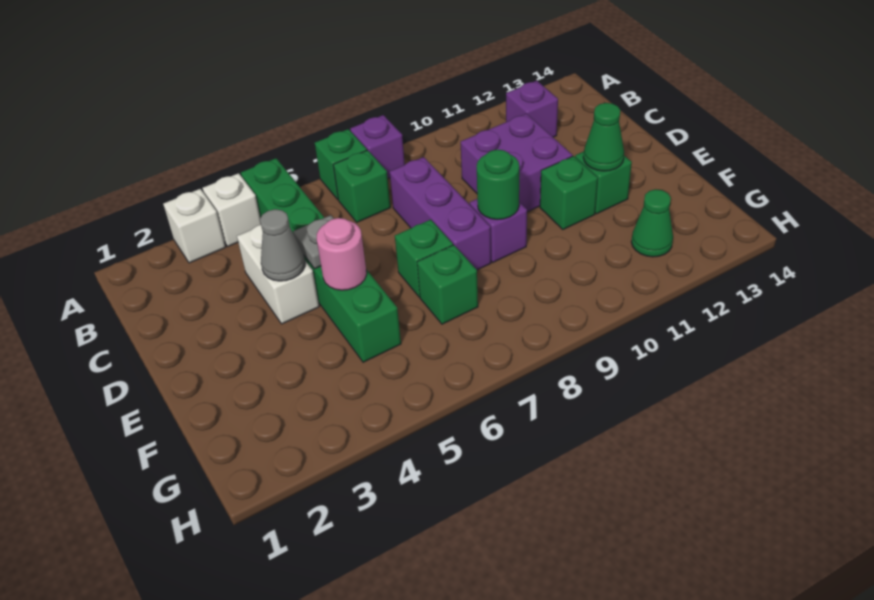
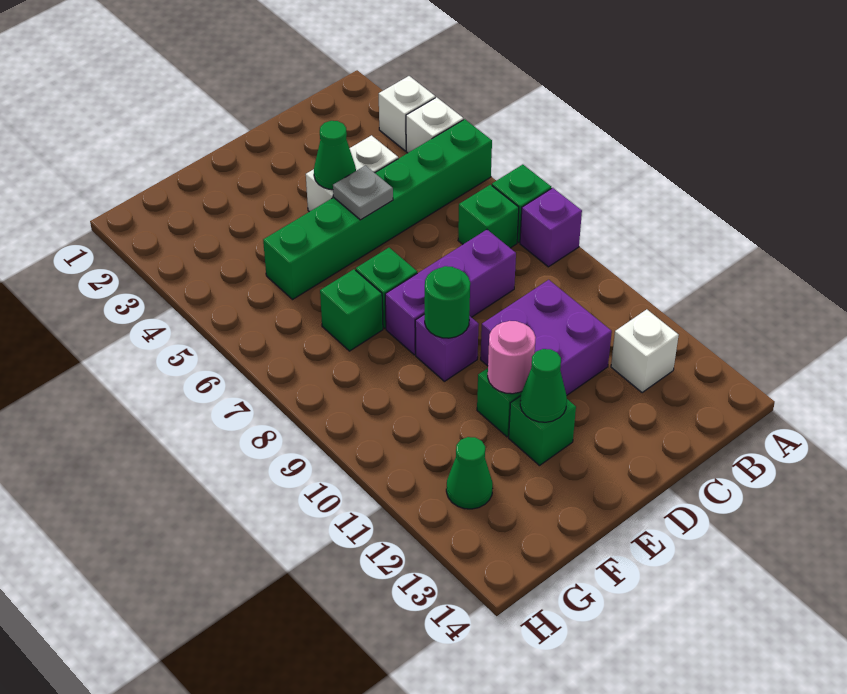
purple 1x1 brick [506,81,558,137] -> white 1x1 brick [611,309,679,393]
grey 1x1 cone [260,209,305,281] -> green 1x1 cone [314,121,356,190]
pink 1x1 round brick [317,218,366,290] -> pink 1x1 round brick moved to [488,321,536,394]

